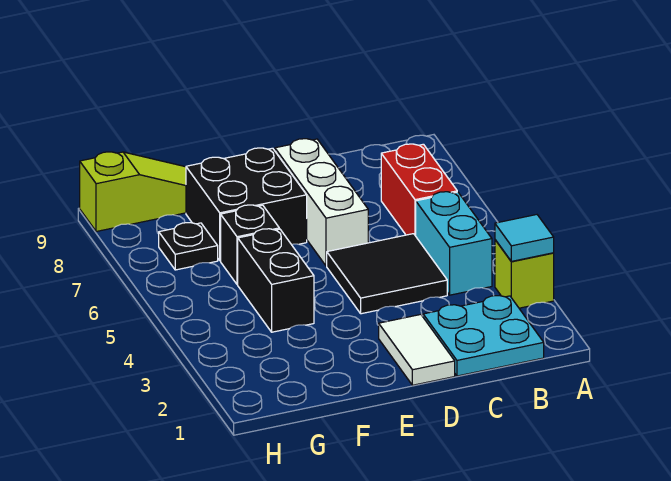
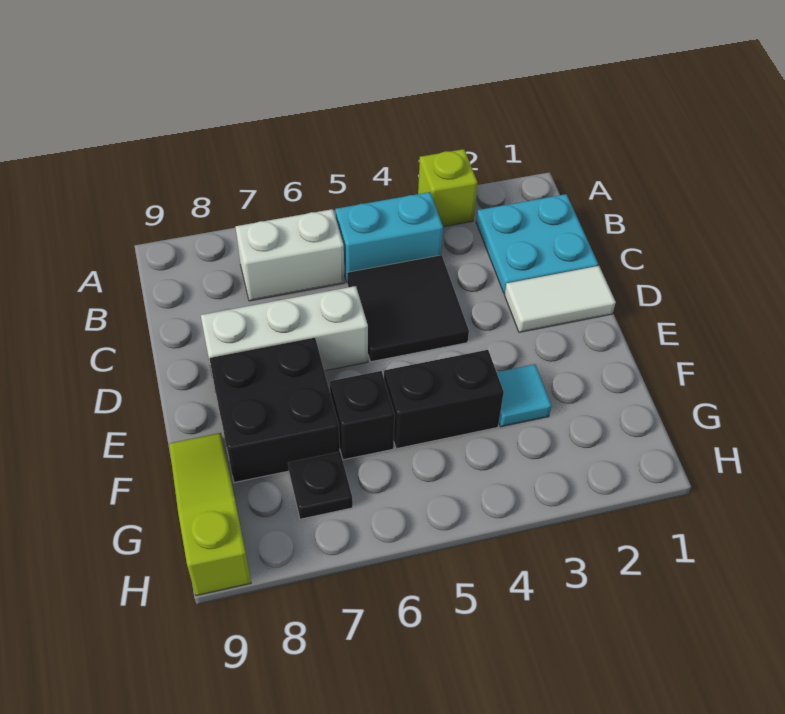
cyan 1x1 tile [495,215,554,261] -> cyan 1x1 tile moved to [497,364,551,427]
red 1x2 brick [381,144,457,236] -> white 1x2 brick [236,209,345,301]

